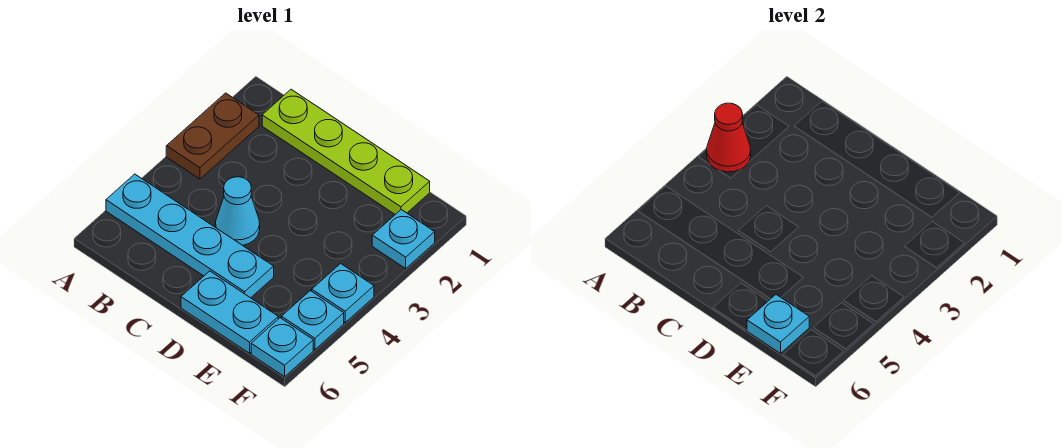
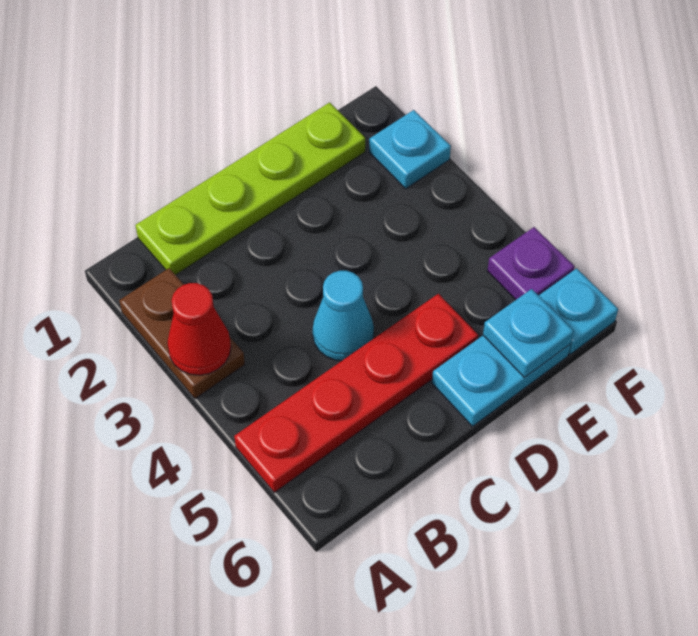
cyan 1x4 plate [106,174,274,298] -> red 1x4 plate [234,294,478,492]
cyan 1x1 plate [312,264,374,322] -> none
cyan 1x1 plate [282,291,344,350] -> purple 1x1 plate [487,227,575,300]

